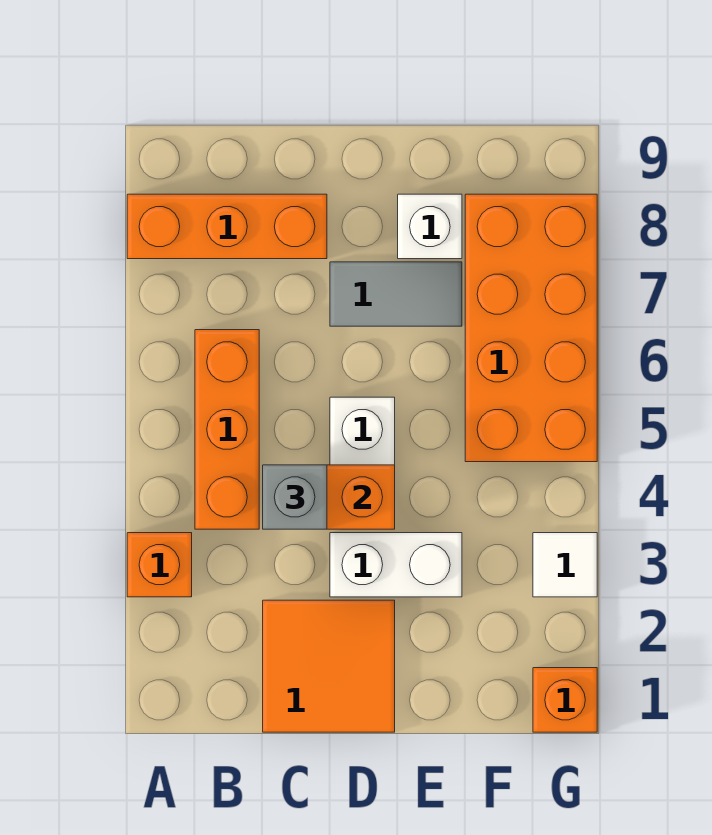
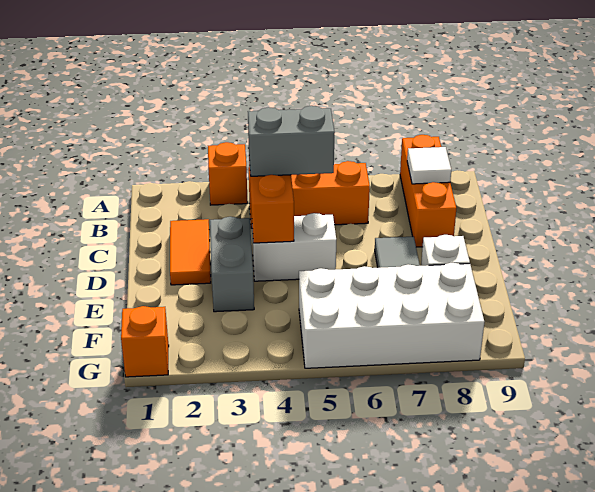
orange 2x2 tile [263,600,395,732] -> orange 1x2 tile [170,219,211,285]
grey 1x1 brick [263,465,327,529] -> grey 1x2 brick [248,106,335,176]
white 1x2 brick [330,533,462,597] -> grey 1x2 brick [210,217,254,312]
orange 2x4 brick [465,194,597,462] -> white 2x4 brick [299,263,484,368]
white 1x1 tile [533,533,597,597] -> white 1x1 tile moved to [407,147,451,184]

